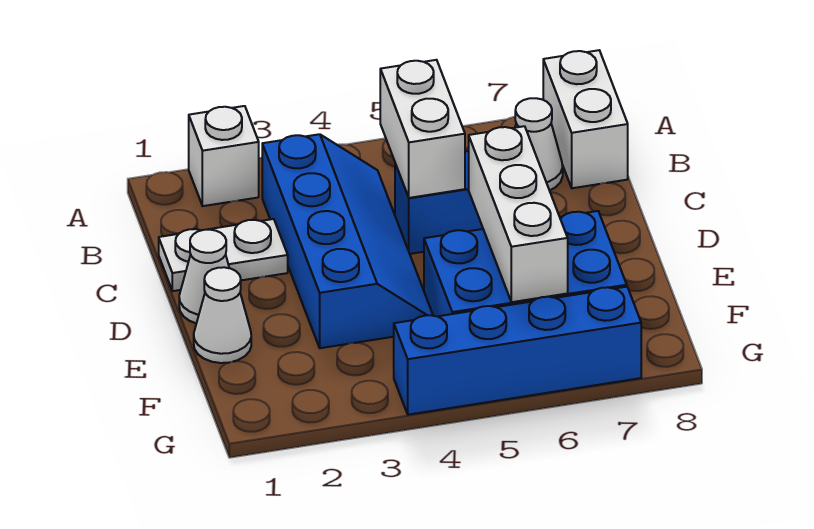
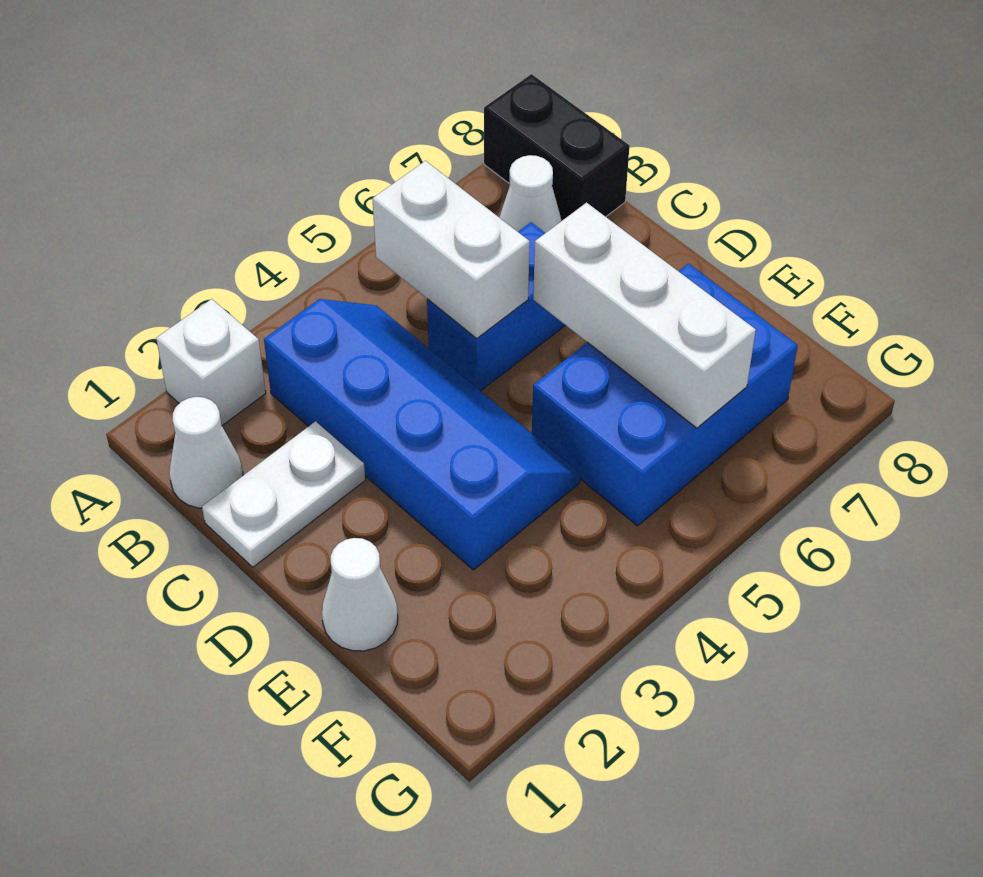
white 1x2 brick [543,50,628,188] -> black 1x2 brick [484,74,629,220]
white 1x1 cone [179,230,229,323] -> white 1x1 cone moved to [169,397,243,508]
blue 1x4 brick [394,287,641,415] -> none

